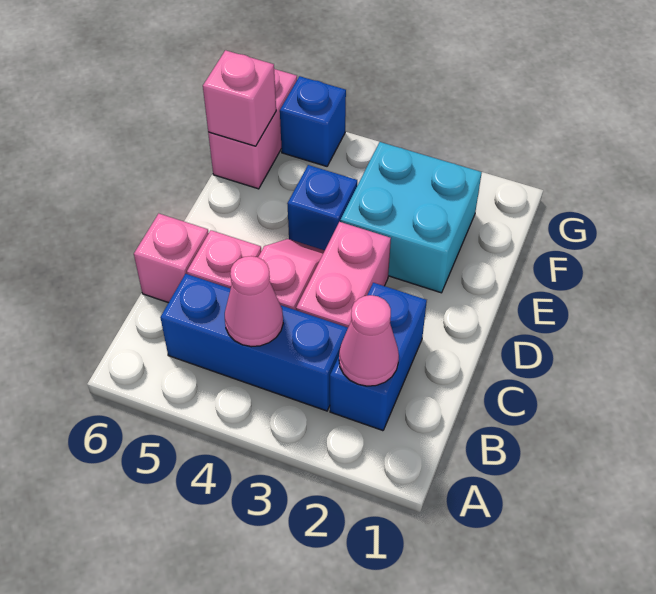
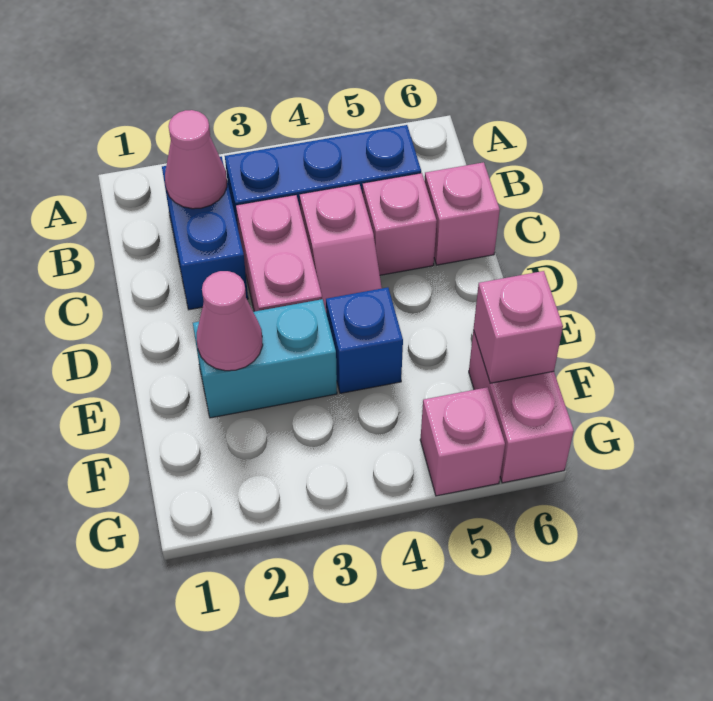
pink 1x1 cone [225,256,283,347] -> pink 1x1 cone moved to [197,271,263,371]
cyan 2x2 brick [340,142,482,293] -> cyan 1x2 brick [193,299,337,418]
blue 1x1 brick [280,76,346,166] -> pink 1x1 brick [420,387,505,496]

